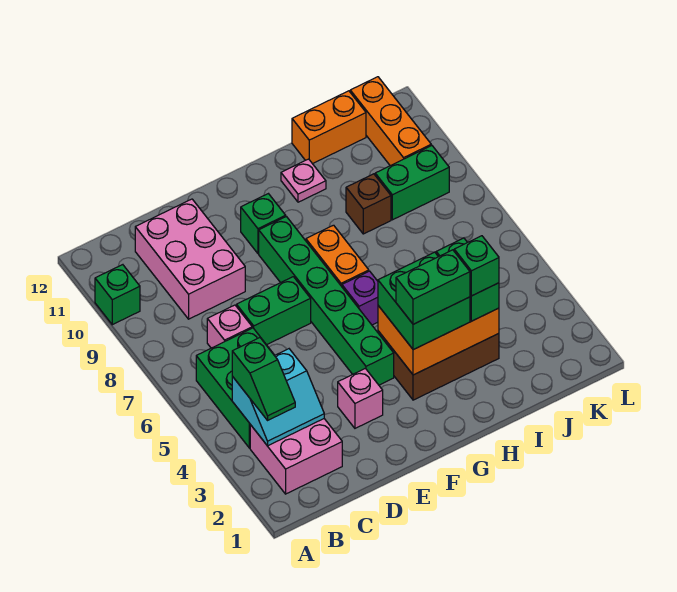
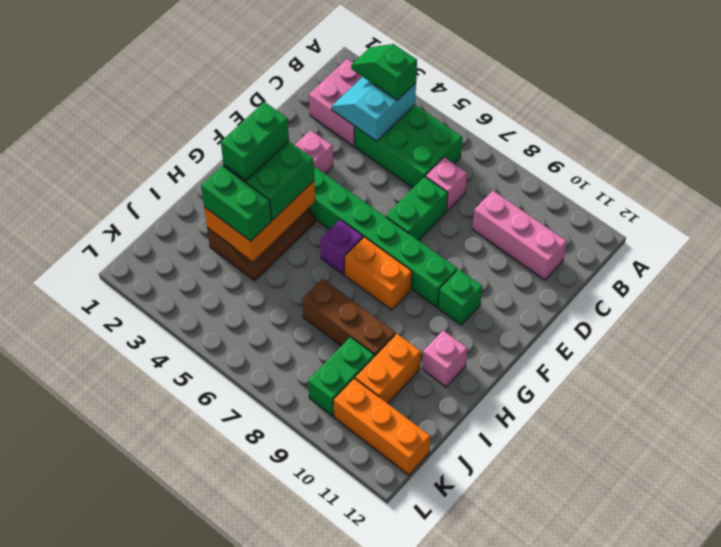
green 1x1 brick [95,265,140,325] -> none
pink 2x3 brick [135,199,245,319] -> pink 1x3 brick [472,191,567,280]
pink 1x1 plate [281,159,326,202] -> pink 1x1 brick [422,330,468,387]
green 1x1 brick [454,236,499,296] -> none
brown 1x1 brick [346,174,391,234] -> brown 1x3 brick [302,279,396,357]
orange 1x2 brick [292,91,366,164] -> orange 1x2 brick moved to [355,334,421,403]

